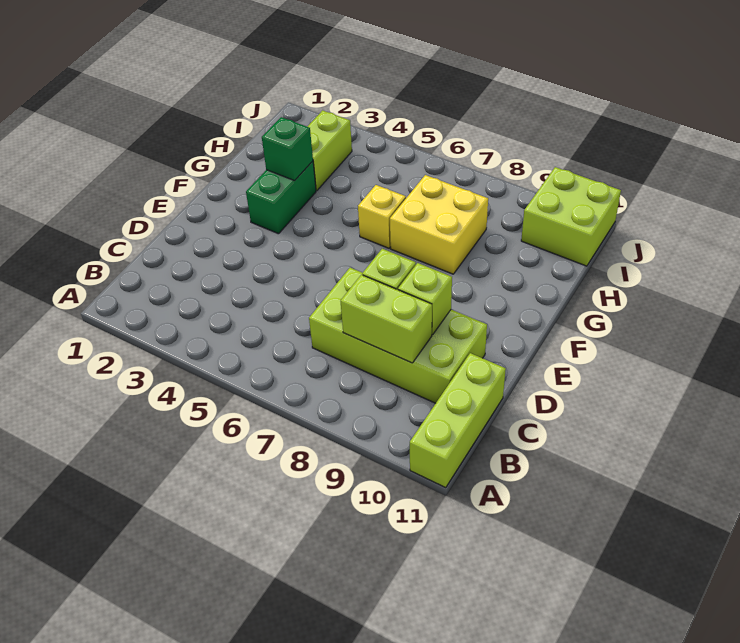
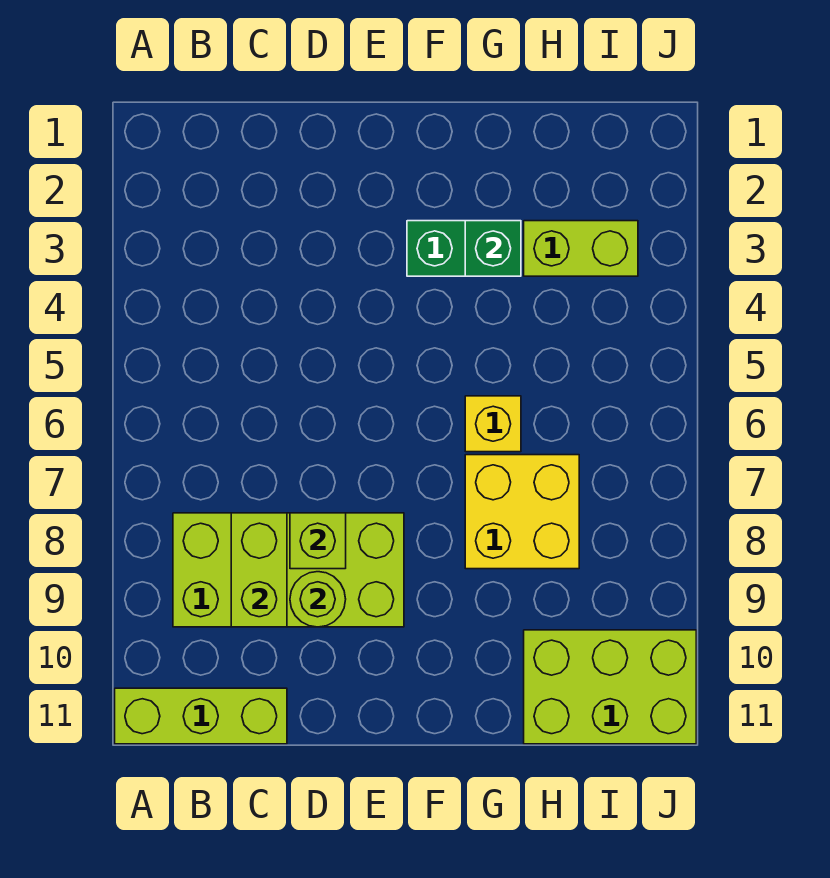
lime 2x4 brick [309,268,487,403] -> lime 2x4 brick turned to [173,513,404,627]
lime 1x1 brick [398,263,452,335] -> lime 1x1 round brick [290,572,346,627]
lime 2x2 brick [521,167,621,266] -> lime 2x3 brick [524,630,696,744]

